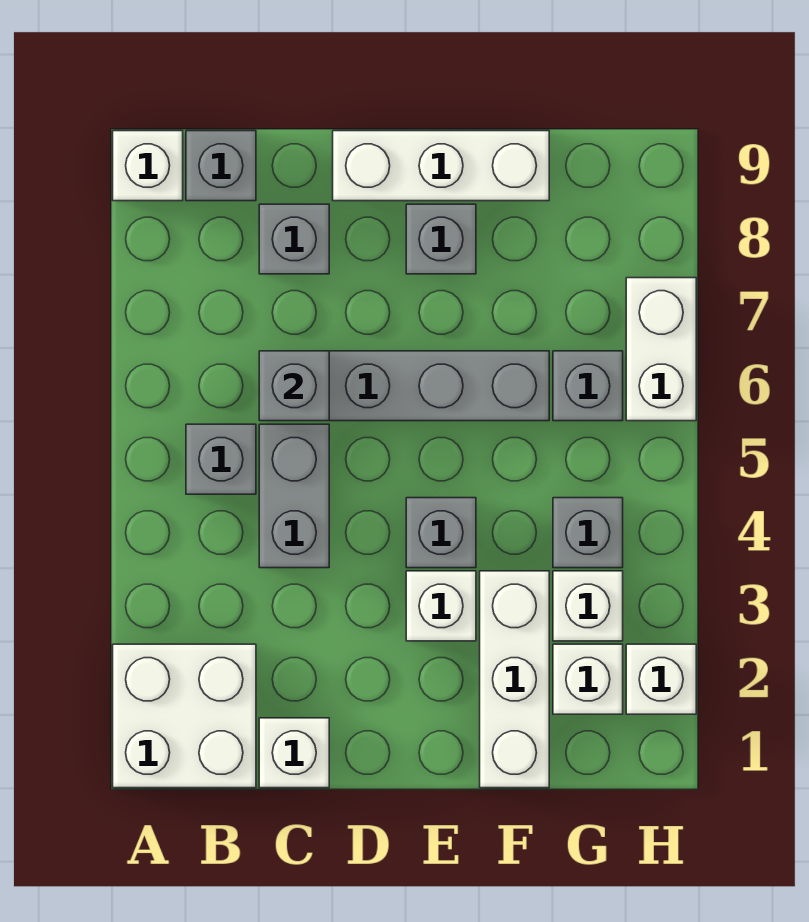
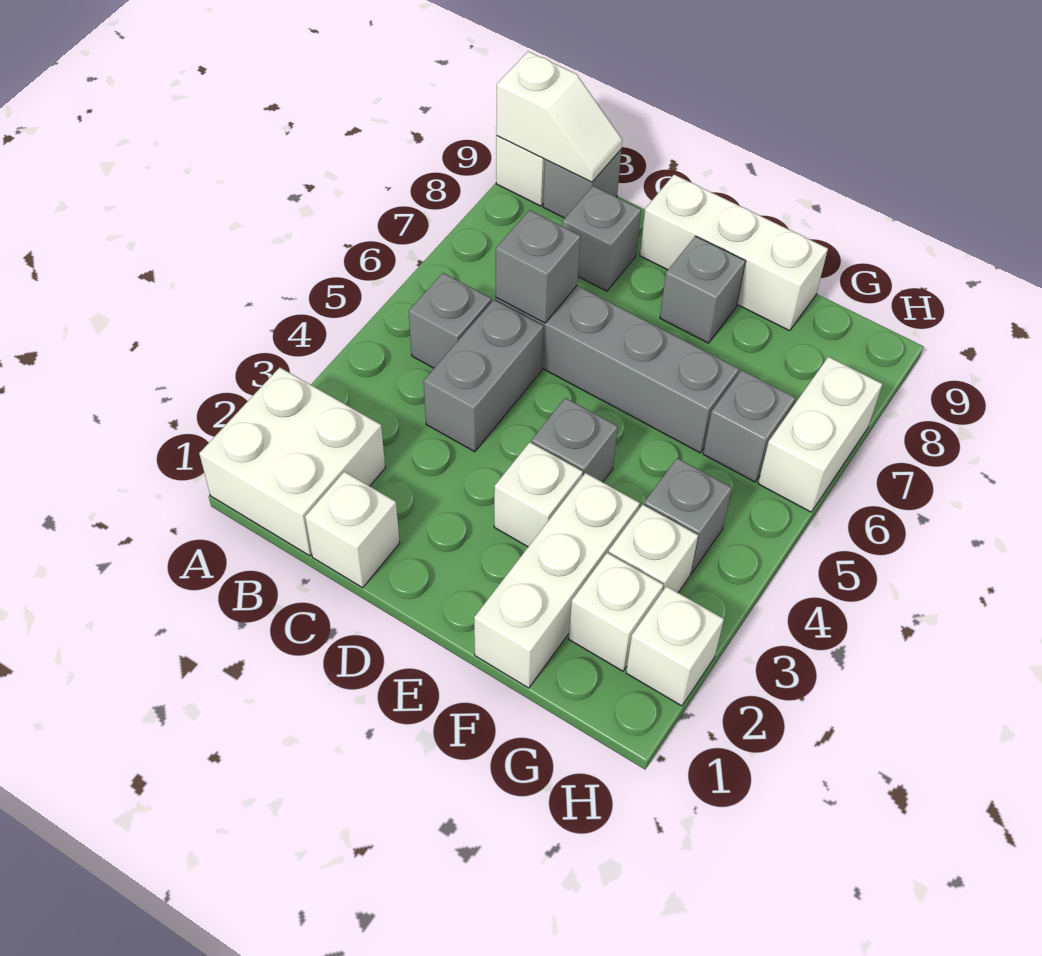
none -> white 1x2 slope [496,51,622,182]

